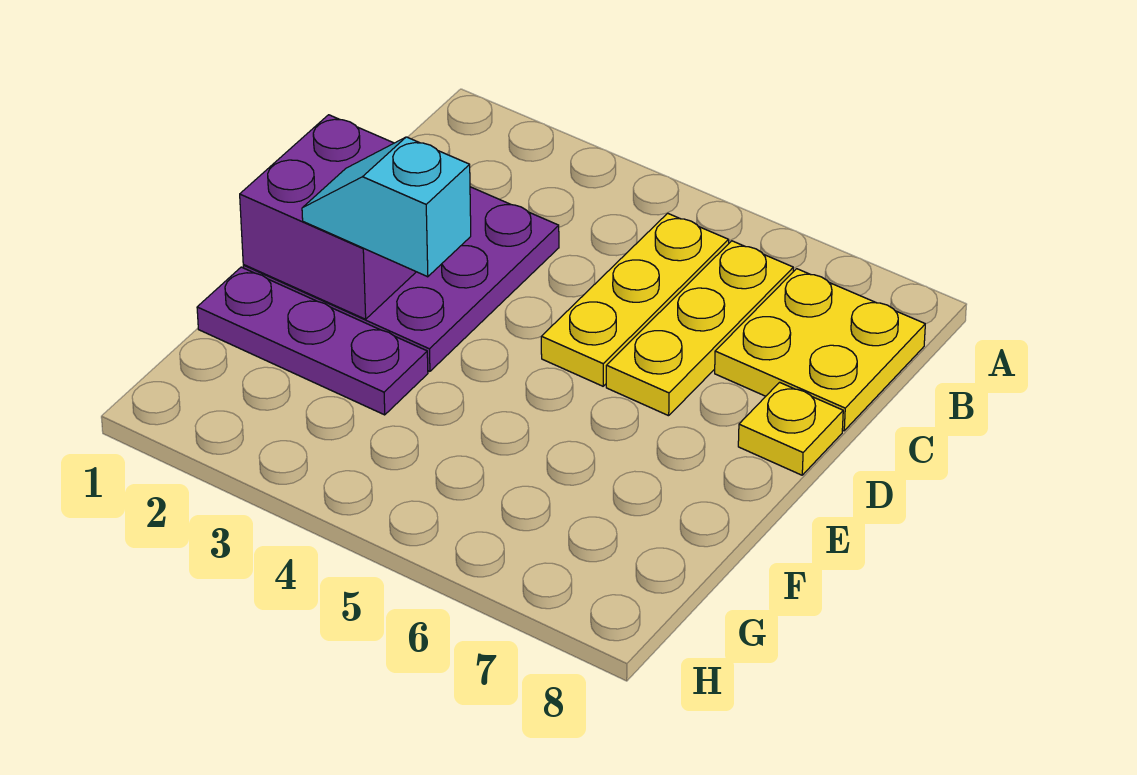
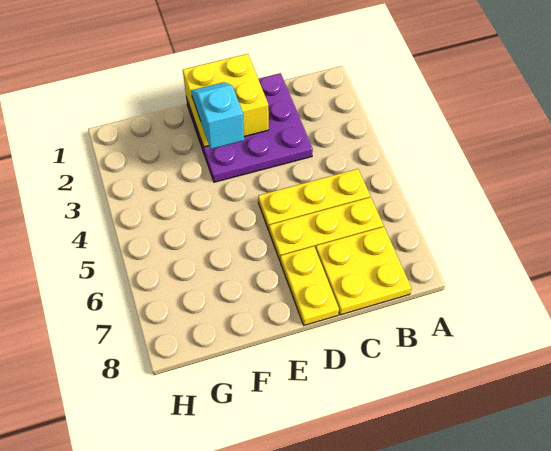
purple 2x2 brick [240,115,416,319] -> yellow 2x2 brick [183,54,269,147]
yellow 1x1 plate [738,382,843,475] -> yellow 1x2 plate [280,246,339,325]
purple 1x3 plate [197,267,428,415] -> none

